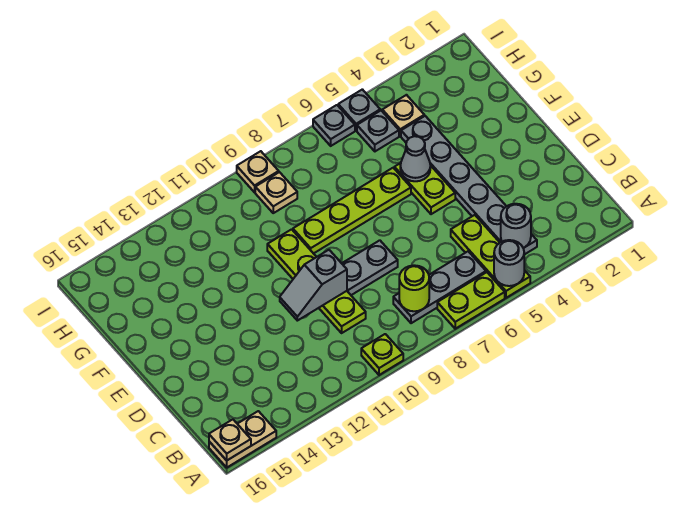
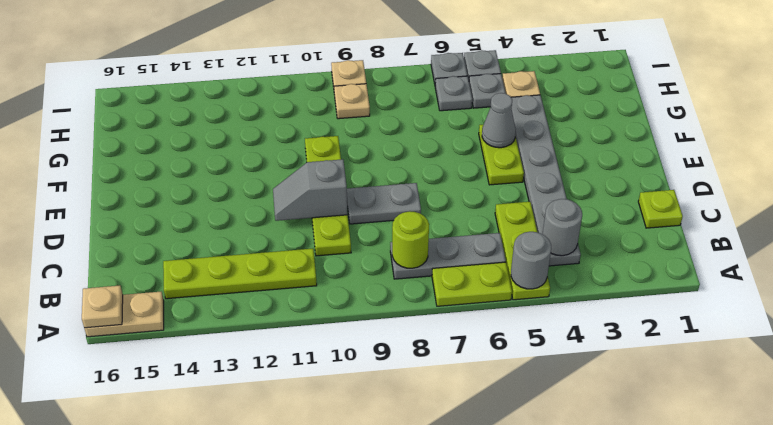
lime 1x1 plate [361,334,403,375] -> lime 1x1 plate moved to [638,190,683,228]
lime 1x4 plate [293,168,411,254] -> lime 1x4 plate moved to [163,248,317,299]
none -> grey 1x1 plate [435,76,472,111]

